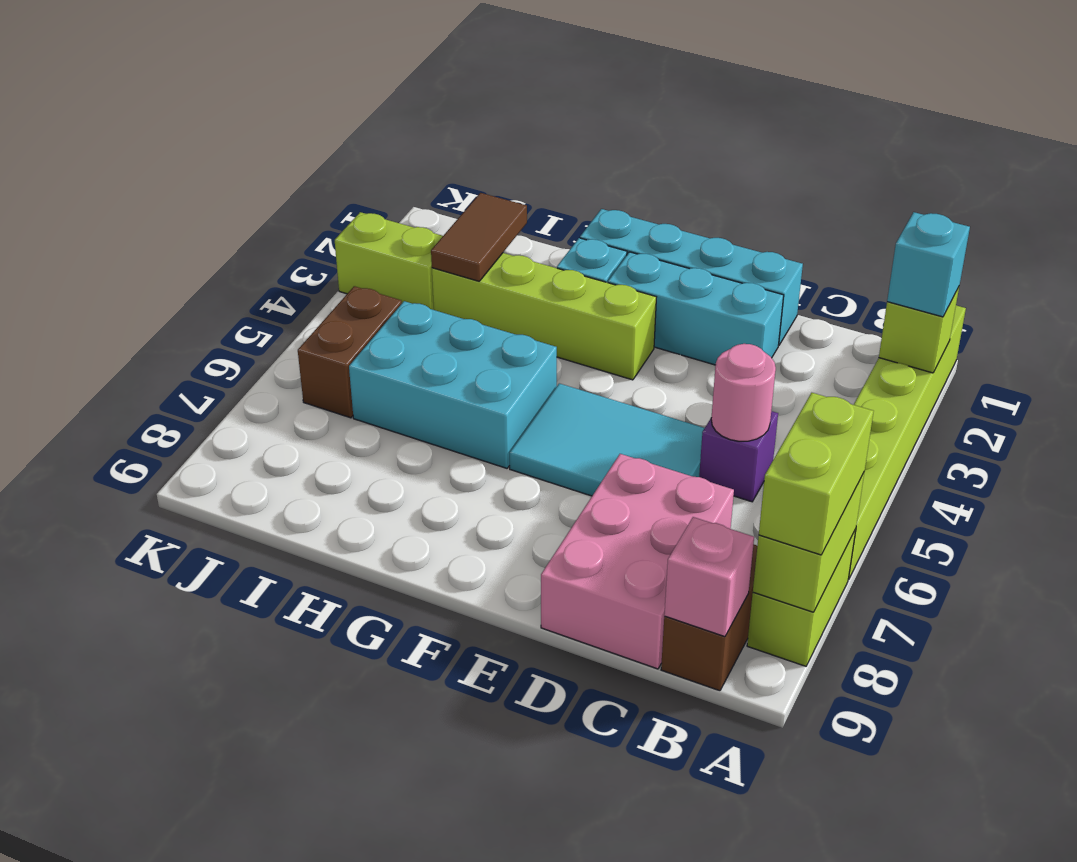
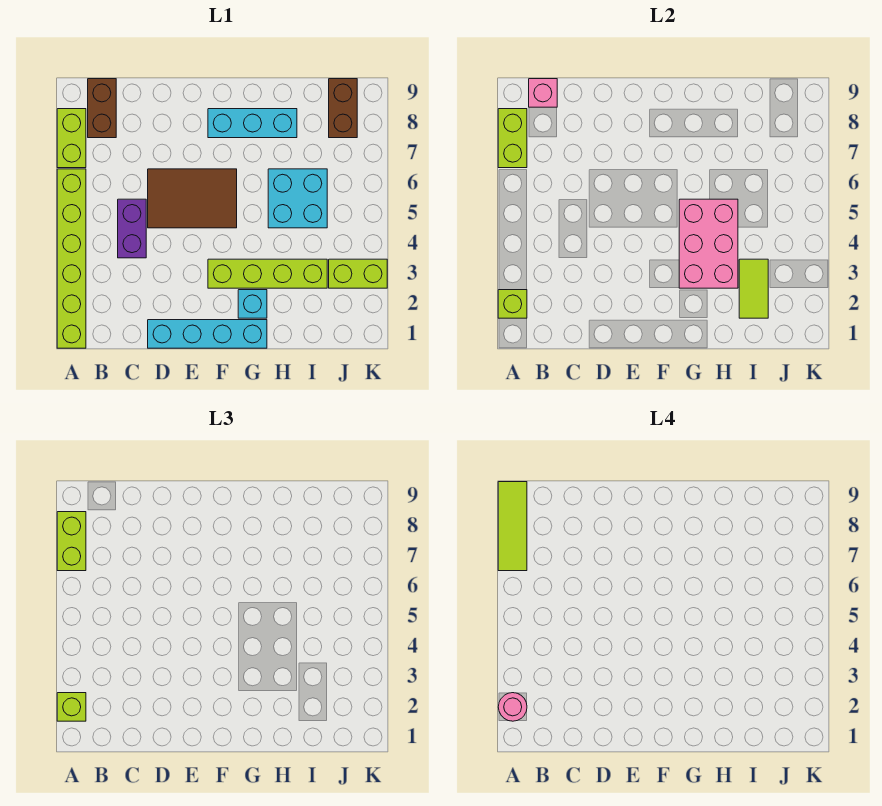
cyan 1x1 brick [887,212,970,317] -> lime 1x1 brick [57,693,86,721]
none -> lime 1x3 tile [498,482,527,571]
purple 1x1 brick [699,411,778,502] -> purple 1x2 brick [118,199,146,258]
pink 1x1 round brick [711,344,776,441] -> pink 1x1 round brick moved to [498,693,527,721]
pink 2x3 brick [541,454,734,669] -> pink 2x3 brick moved to [679,199,738,288]
cyan 1x3 brick [608,252,784,365] -> cyan 1x3 brick moved to [208,109,297,138]
cyan 2x3 tile [510,383,705,496] -> brown 2x3 tile [148,169,237,228]
cyan 2x3 brick [349,301,557,468] -> cyan 2x2 brick [268,169,327,228]
brown 1x2 tile [431,193,527,281] -> lime 1x2 tile [739,259,768,318]
brown 1x2 brick [298,286,402,418] -> brown 1x2 brick moved to [329,79,357,138]

